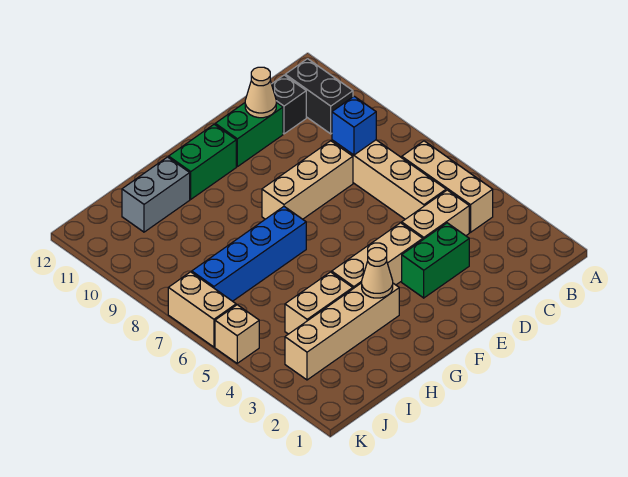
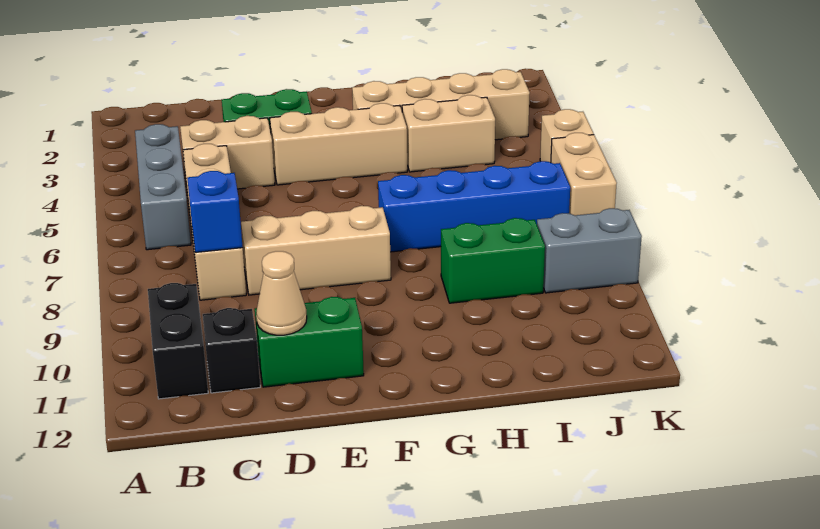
tan 1x3 brick [402,141,493,232] -> grey 1x3 brick [135,124,191,250]
green 1x2 brick [169,124,236,199] -> green 1x2 brick moved to [441,218,545,303]
tan 1x1 cone [362,248,393,298] -> none
grey 1x2 brick [122,157,190,232] -> grey 1x2 brick moved to [537,208,642,293]

